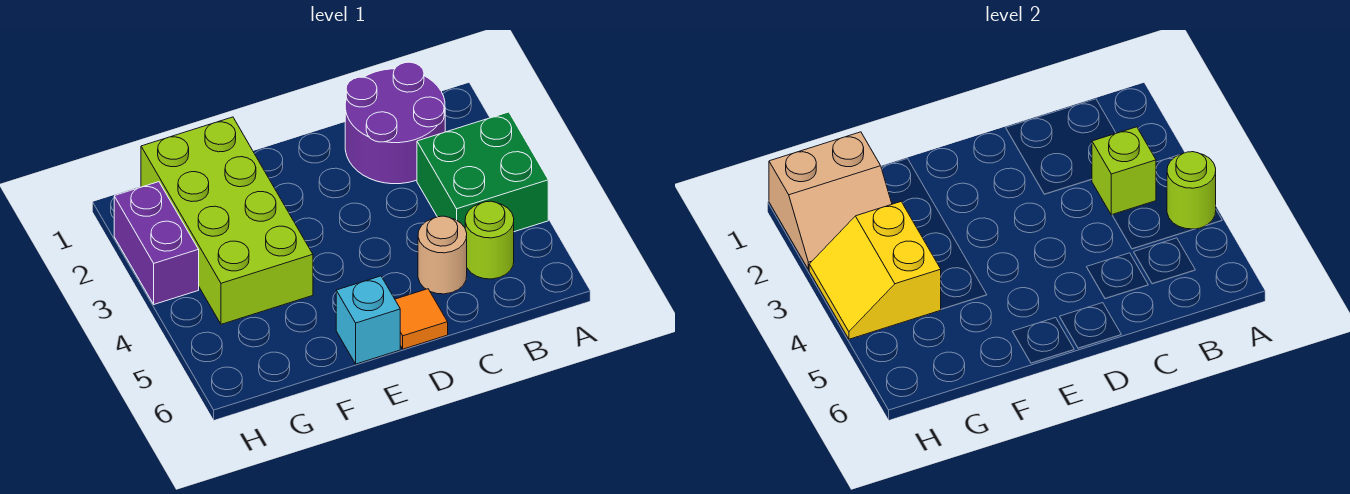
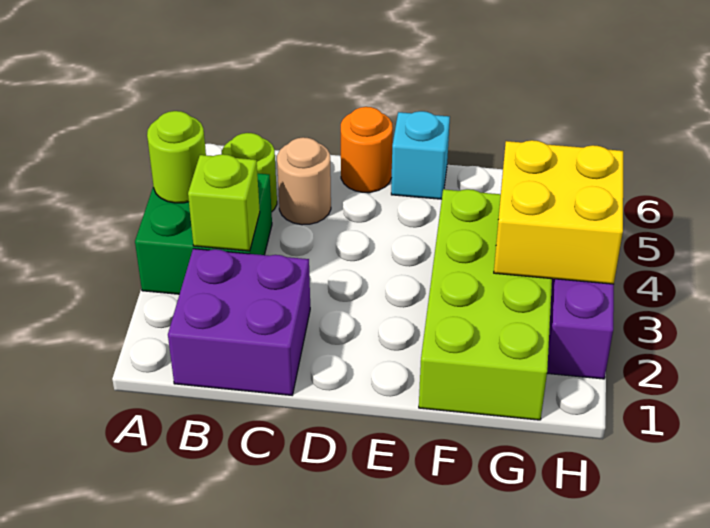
purple 2x2 round brick [345,62,445,184] -> purple 2x2 brick [168,249,310,395]
orange 1x1 tile [395,289,448,349] -> orange 1x1 round brick [341,107,393,192]
tan 2x2 slope [769,132,892,270] -> none
yellow 2x2 slope [809,202,941,339] -> yellow 2x2 brick [494,140,623,284]

